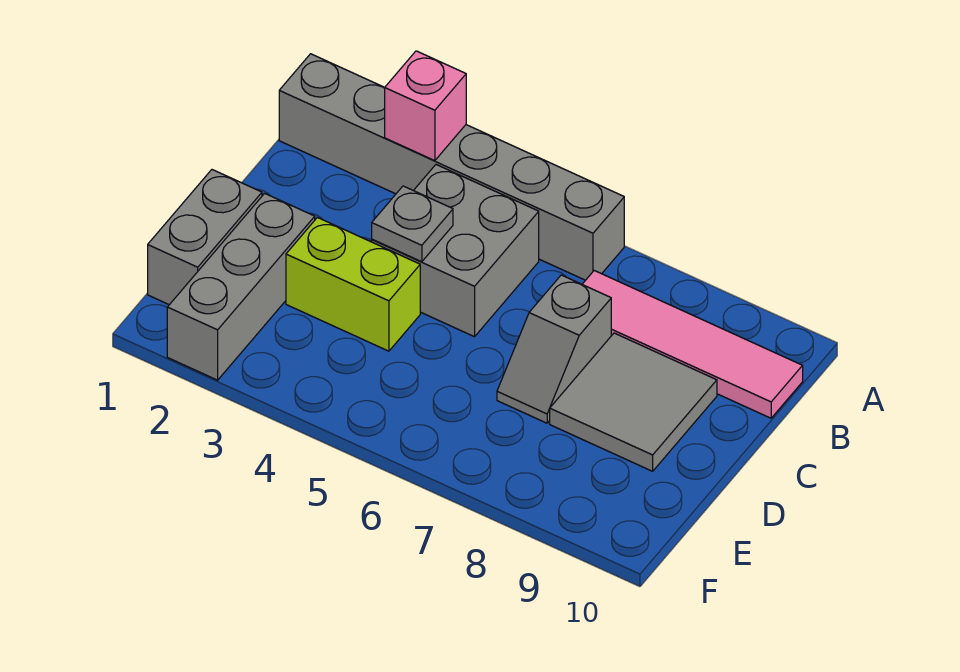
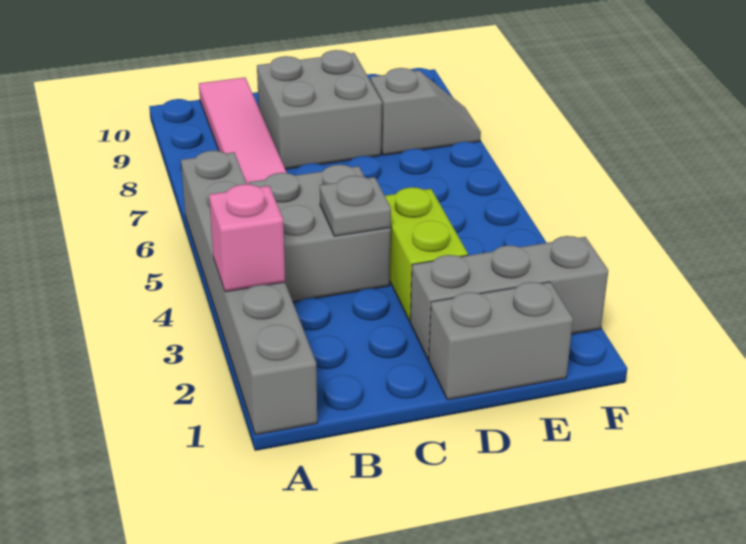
grey 1x2 slope [497,275,611,423] -> grey 1x2 slope moved to [371,68,481,155]
grey 2x2 tile [550,333,717,471] -> grey 2x2 brick [257,50,382,169]

